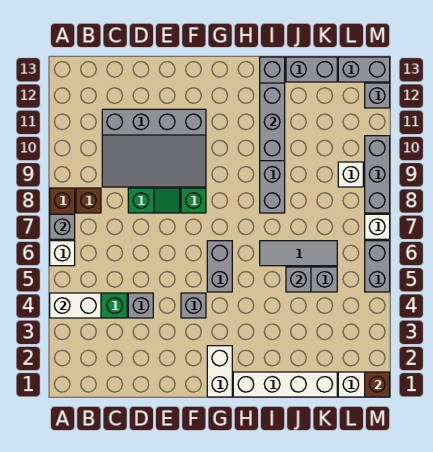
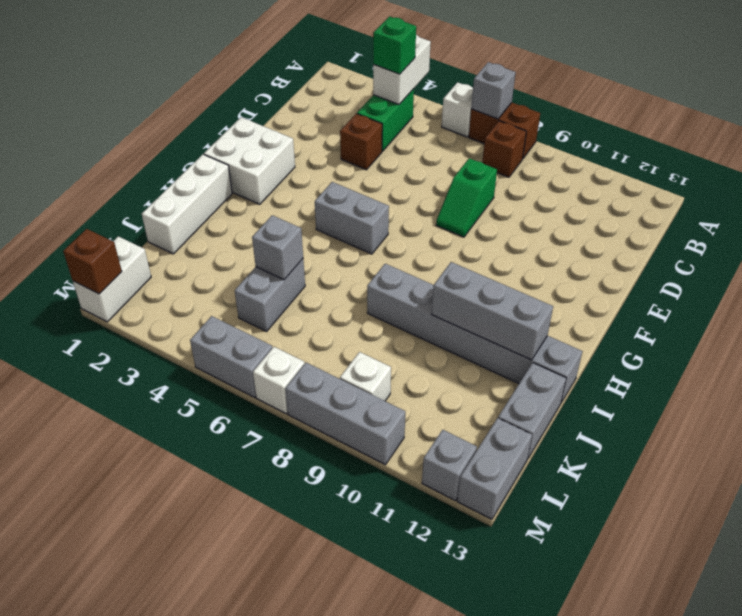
grey 3x4 slope [102,109,206,187] -> none
grey 1x1 brick [128,293,153,318] -> brown 1x1 brick [340,114,382,170]
grey 1x1 brick [181,293,206,318] -> none
green 1x1 brick [181,188,206,213] -> green 1x1 brick moved to [373,16,416,74]
white 1x2 brick [207,346,232,397] -> white 2x2 brick [204,117,295,204]
white 1x4 brick [233,372,337,397] -> white 1x3 brick [142,154,232,254]
grey 1x3 tile [260,241,337,266] -> none

